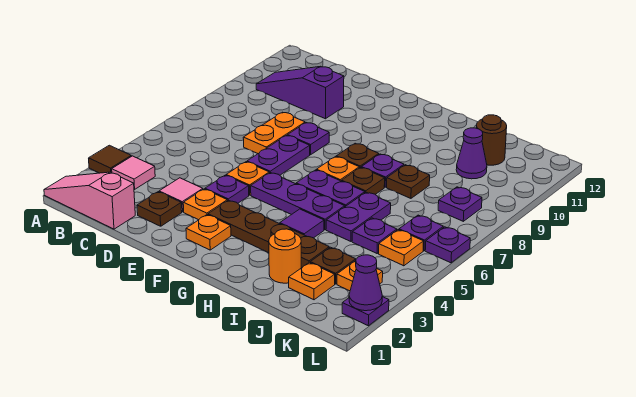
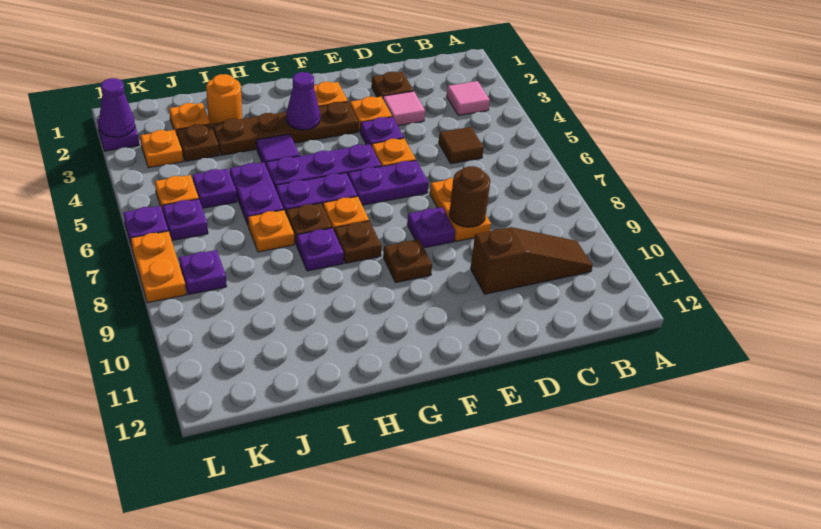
pink 1x3 slope [44,172,135,229] -> none
brown 1x1 tile [89,145,131,173] -> brown 1x1 tile moved to [439,127,484,164]
purple 1x3 slope [256,66,344,119] -> brown 1x3 slope [471,227,593,294]
purple 1x2 plate [247,135,310,175] -> purple 1x2 plate turned to [348,161,428,205]
none -> orange 1x1 plate [248,210,294,252]
brown 1x1 plate [387,165,430,198] -> brown 1x1 plate moved to [383,239,432,283]
purple 1x1 cone [456,128,487,179] -> purple 1x1 cone moved to [286,72,320,130]
brown 1x1 round brick [476,115,507,165] -> brown 1x1 round brick moved to [449,166,490,227]
none -> orange 1x2 plate [131,231,186,303]

